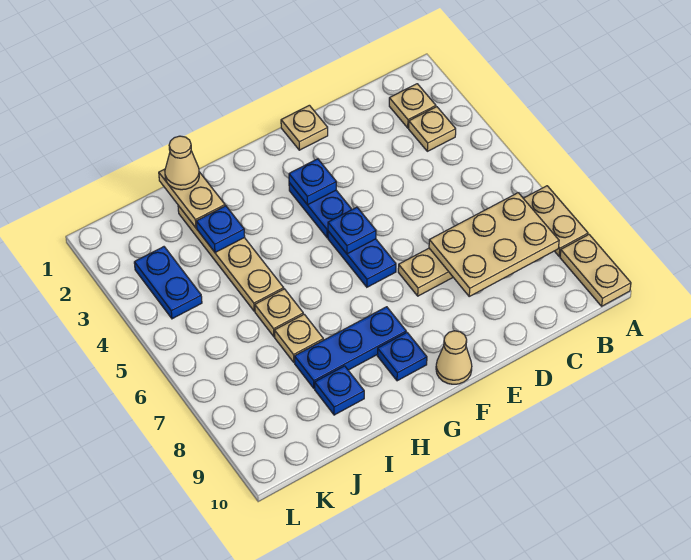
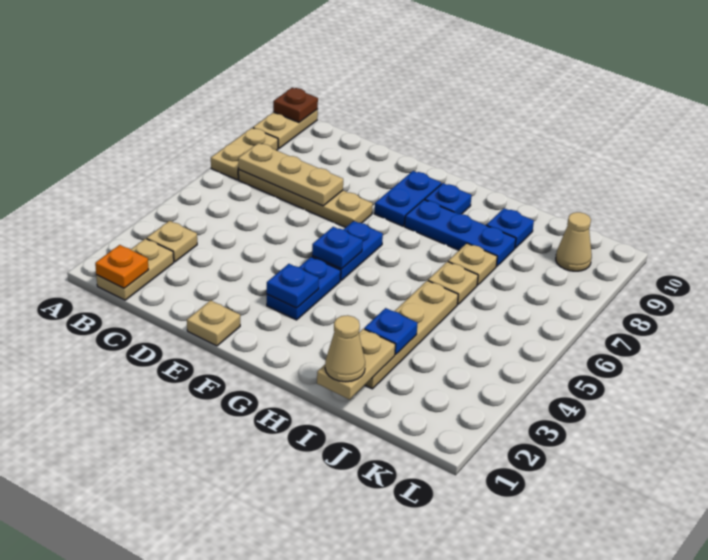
none -> brown 1x1 plate [273,88,318,122]
none -> orange 1x1 plate [95,245,149,288]
tan 1x1 plate [389,84,436,128] -> tan 1x2 plate [96,239,174,300]
tan 2x3 plate [429,193,559,296] -> tan 1x3 plate [238,143,343,206]
tan 1x1 cone [436,331,472,384] -> tan 1x1 cone moved to [556,212,592,271]
blue 1x2 plate [134,247,202,319] -> blue 1x2 plate moved to [374,171,441,226]

